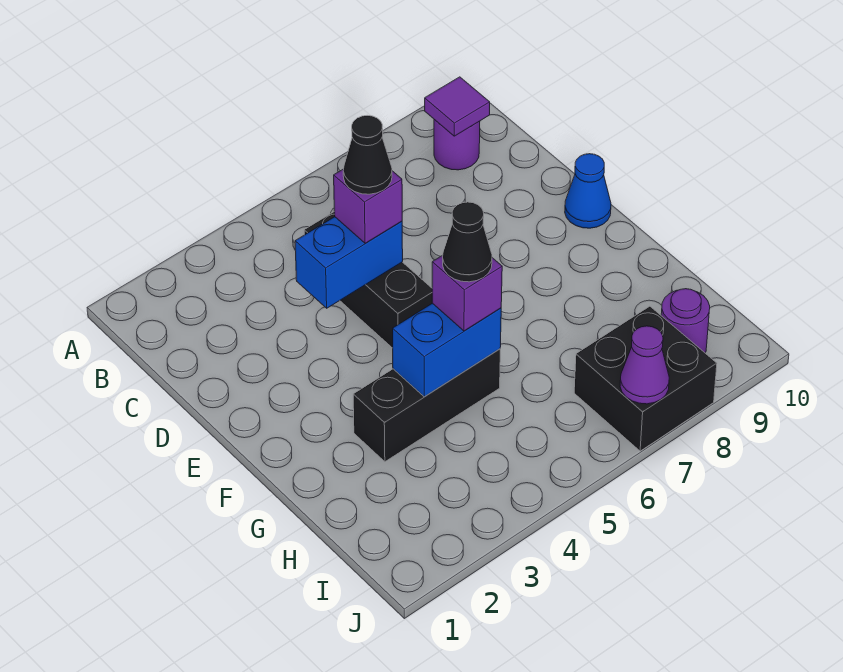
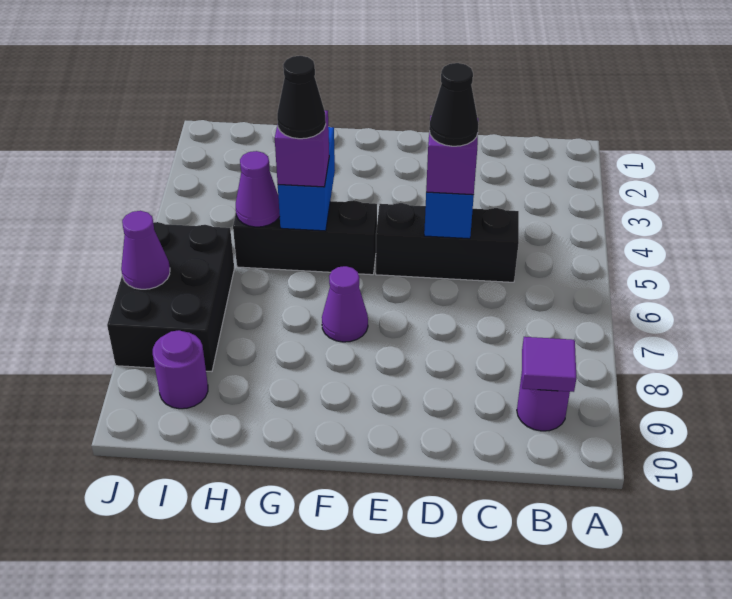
blue 1x1 cone [565,154,611,228] -> none
none -> purple 1x1 cone [322,266,368,342]
black 1x3 brick [353,349,500,462] -> black 1x3 brick turned to [233,200,377,275]
none -> purple 1x1 cone [236,151,280,227]
black 2x2 brick [574,306,717,451] -> black 2x3 brick [107,222,234,371]

